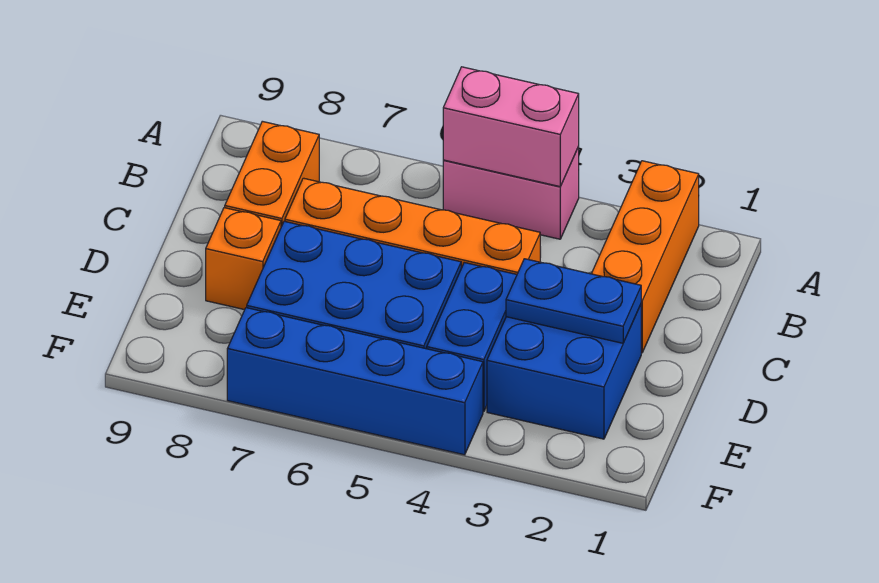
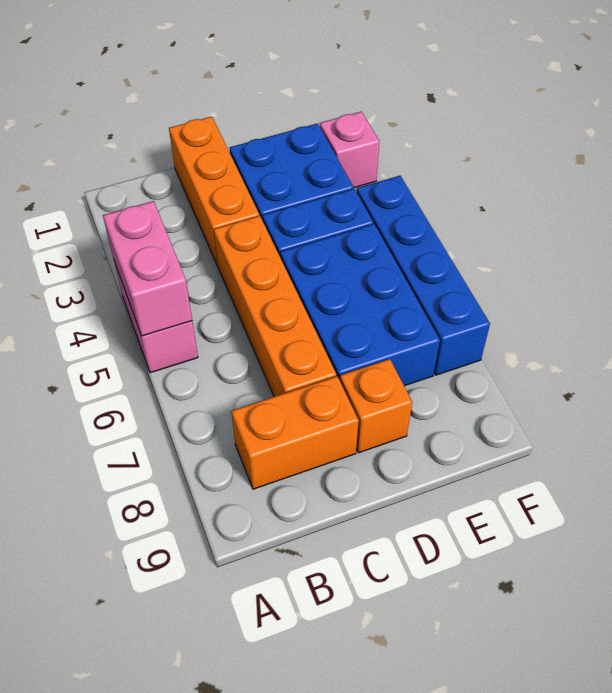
orange 1x3 brick [592,161,699,353] -> orange 1x3 brick turned to [169,117,259,266]
blue 1x2 plate [506,259,641,343] -> none
none -> pink 1x1 brick [320,112,379,188]

